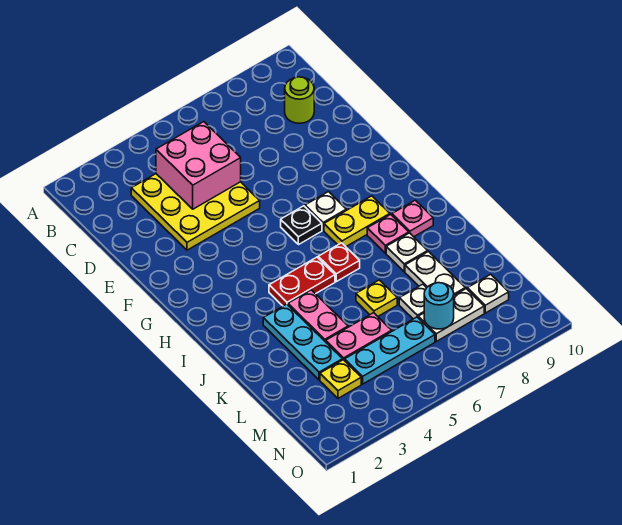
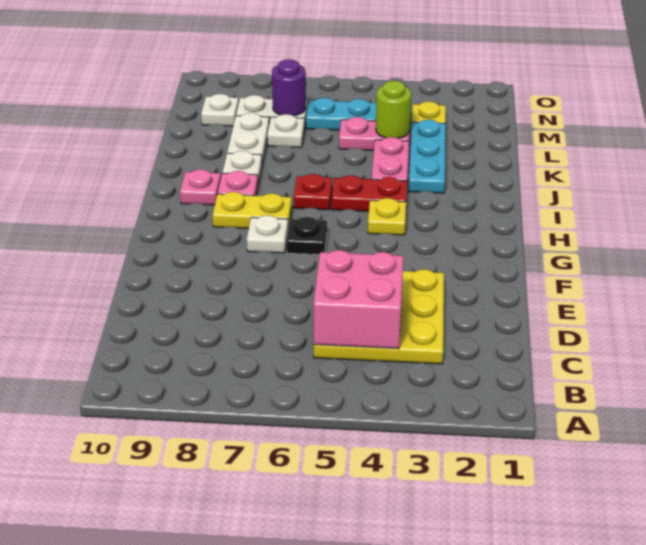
lime 1x1 round brick [285,77,314,123] -> lime 1x1 round brick moved to [376,81,411,138]
yellow 1x1 plate [356,280,397,316] -> yellow 1x1 plate moved to [368,198,406,235]
cyan 1x1 round brick [424,283,454,329] -> purple 1x1 round brick [272,59,306,116]

